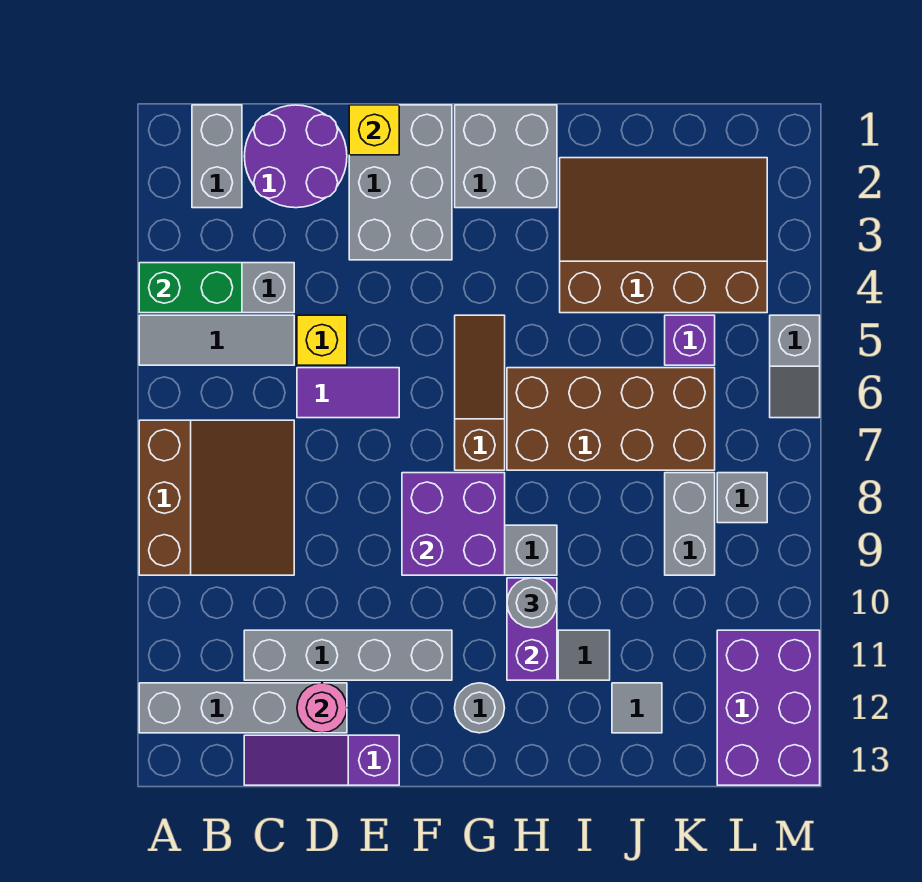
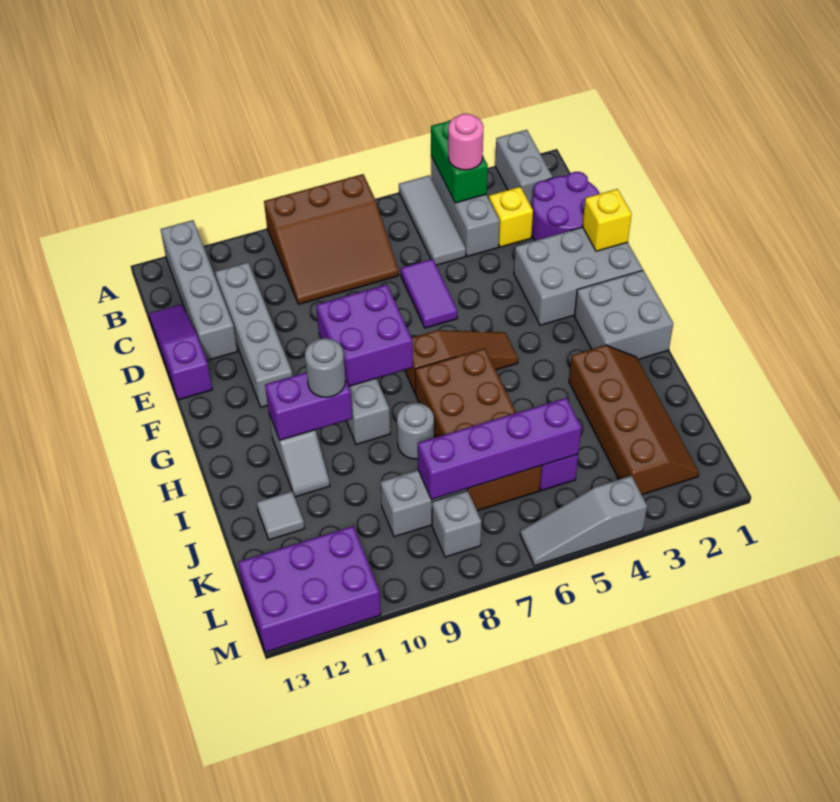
grey 1x2 brick [192,105,242,208] -> grey 1x2 brick turned to [495,130,553,207]
yellow 1x1 brick [297,315,347,365] -> yellow 1x1 brick moved to [489,187,533,247]
pink 1x1 round brick [297,683,347,733] -> pink 1x1 round brick moved to [448,114,484,170]
grey 1x1 round brick [455,683,504,733] -> grey 1x1 round brick moved to [397,403,434,459]
brown 3x4 slope [560,158,767,313] -> brown 2x4 slope [569,345,699,495]
none -> purple 1x4 brick [418,398,581,500]
grey 1x2 slope [770,315,820,418] -> grey 1x3 slope [520,476,647,566]

